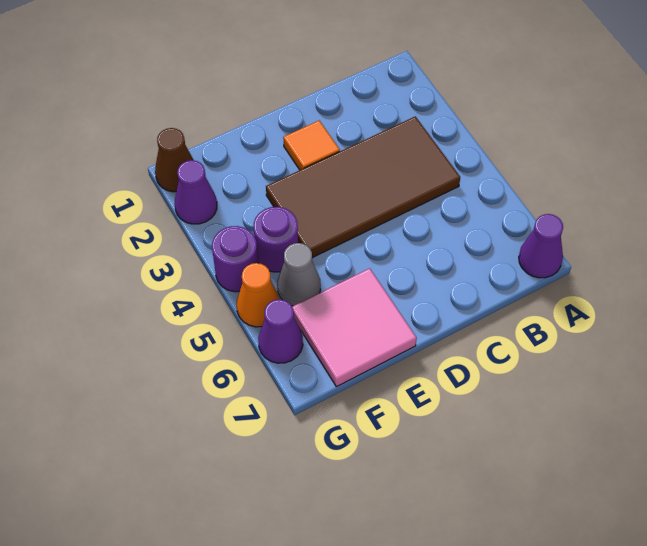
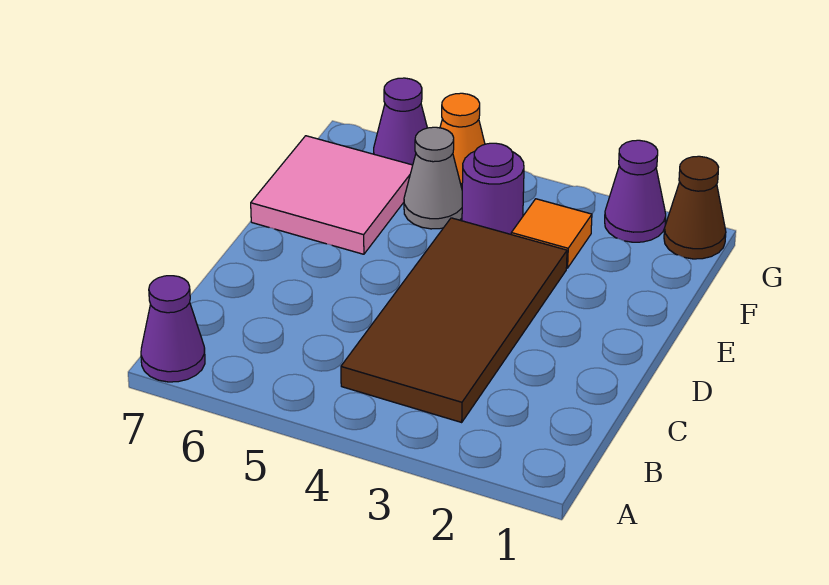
orange 1x1 tile [283,121,340,170] -> orange 1x1 tile moved to [511,199,592,268]
purple 1x1 round brick [212,226,258,292] -> none

